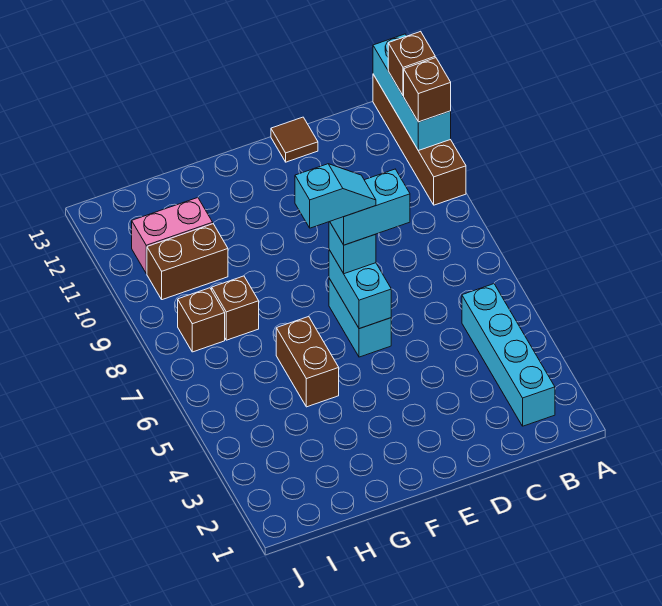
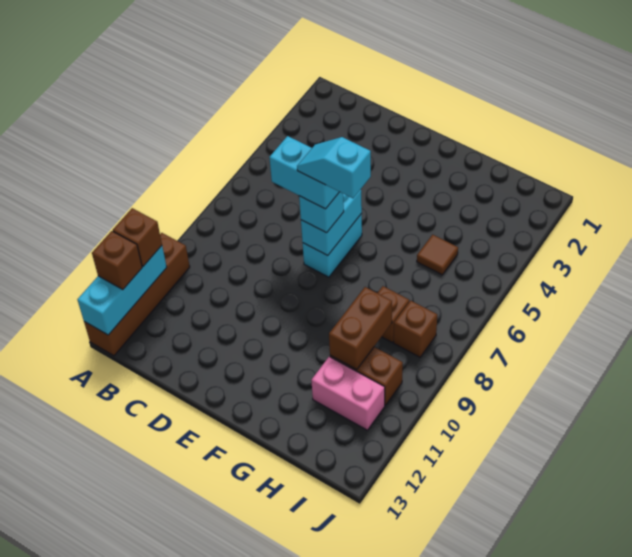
cyan 1x4 brick [462,284,555,426] -> none
brown 1x1 tile [271,117,318,162] -> brown 1x1 tile moved to [417,235,458,275]
brown 1x2 brick [276,317,339,407] -> brown 1x2 brick moved to [329,287,392,370]

